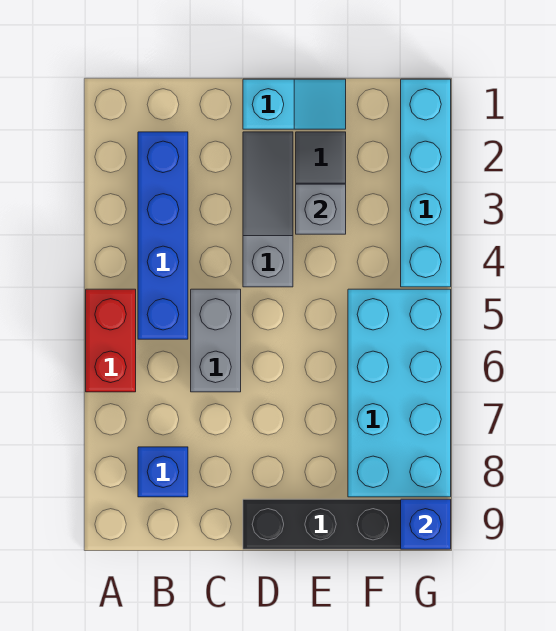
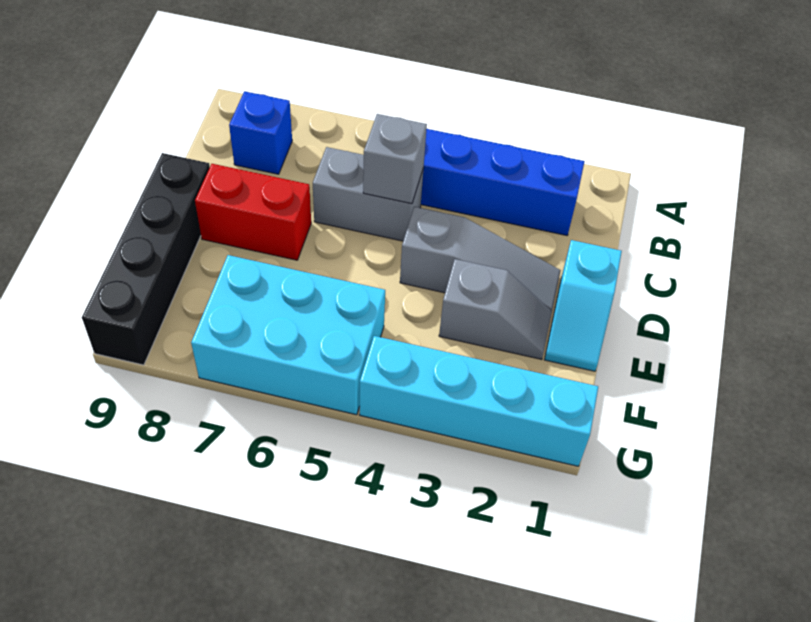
red 1x2 brick [86,289,136,392] -> red 1x2 brick moved to [195,164,311,260]
grey 1x1 brick [296,184,346,234] -> grey 1x1 brick moved to [363,114,427,204]
cyan 2x4 brick [348,289,451,497] -> cyan 2x3 brick [191,255,385,415]
blue 1x1 brick [401,499,451,549] -> none

